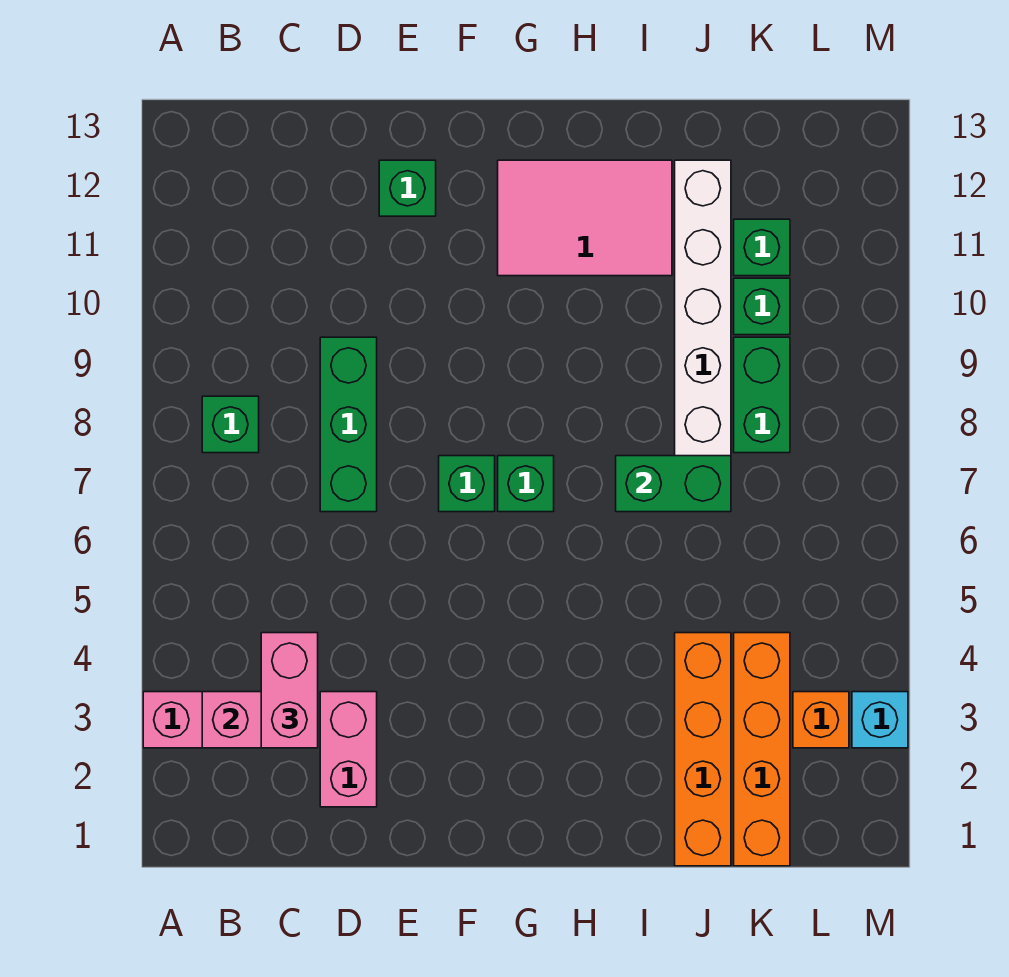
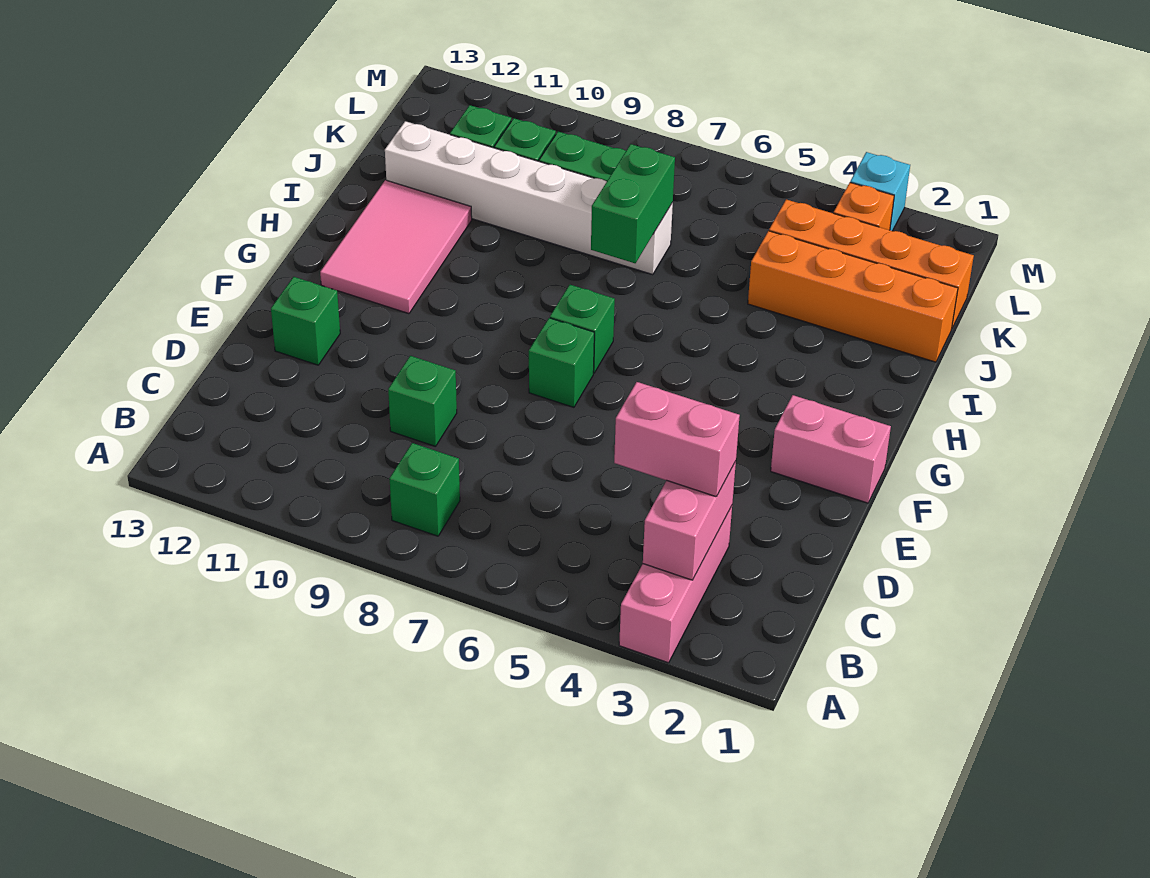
pink 1x2 brick [320,692,377,807] -> pink 1x2 brick moved to [771,395,891,503]
green 1x3 brick [320,337,377,512] -> green 1x1 brick [388,356,457,447]

